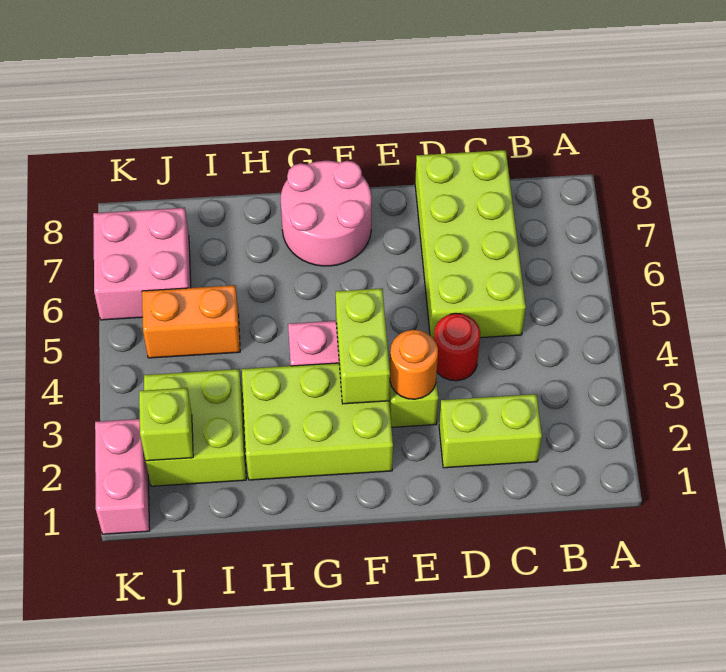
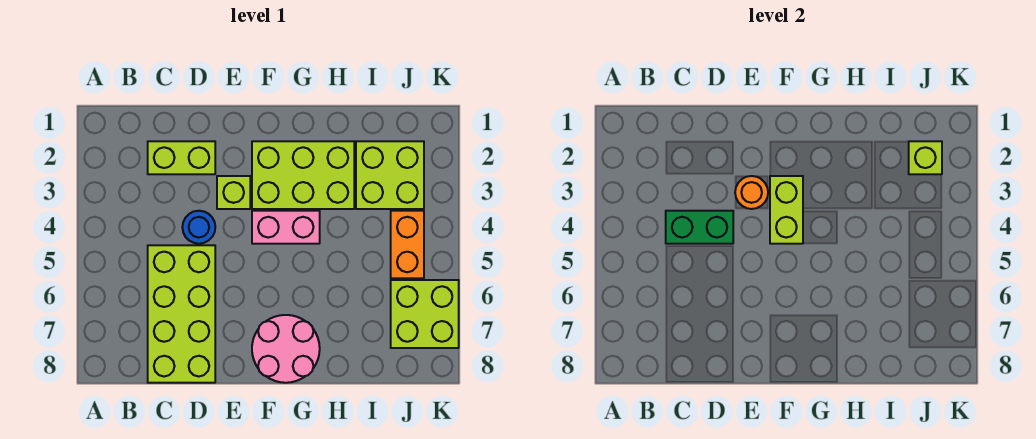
none -> green 1x2 brick [666,211,733,244]
red 1x1 round brick [434,313,480,381] -> blue 1x1 round brick [182,211,215,244]
orange 1x2 brick [142,285,240,358] -> orange 1x2 brick turned to [391,211,424,278]
pink 2x2 brick [93,208,191,320] -> lime 2x2 brick [391,280,459,348]
pink 1x2 brick [95,419,150,534] -> none

